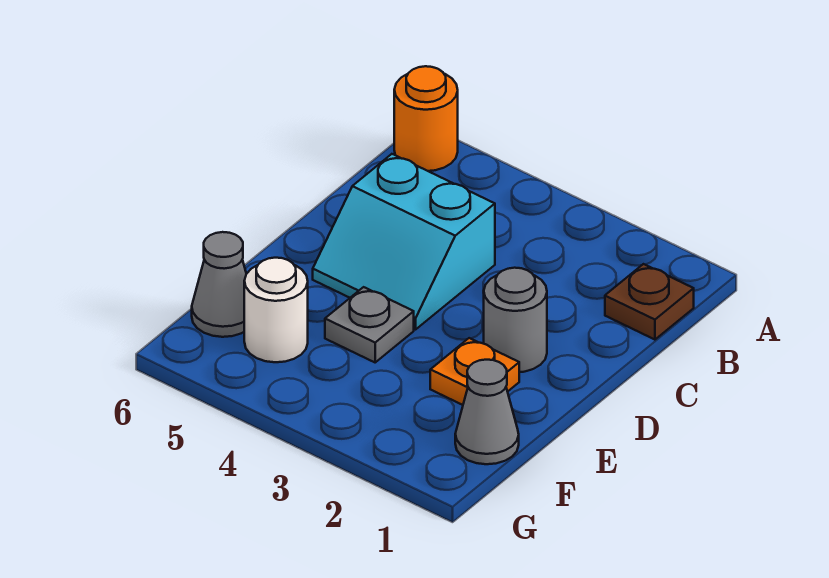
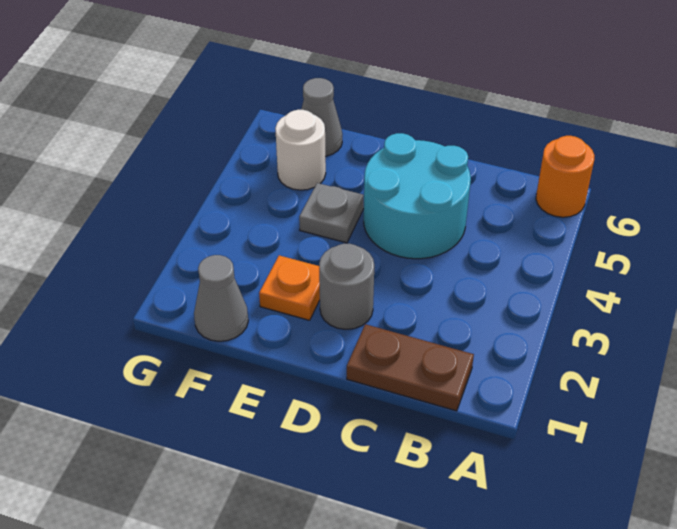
brown 1x1 plate [605,264,694,340] -> brown 1x2 plate [347,324,474,411]
cyan 2x2 slope [313,154,495,329] -> cyan 2x2 round brick [364,133,471,259]

